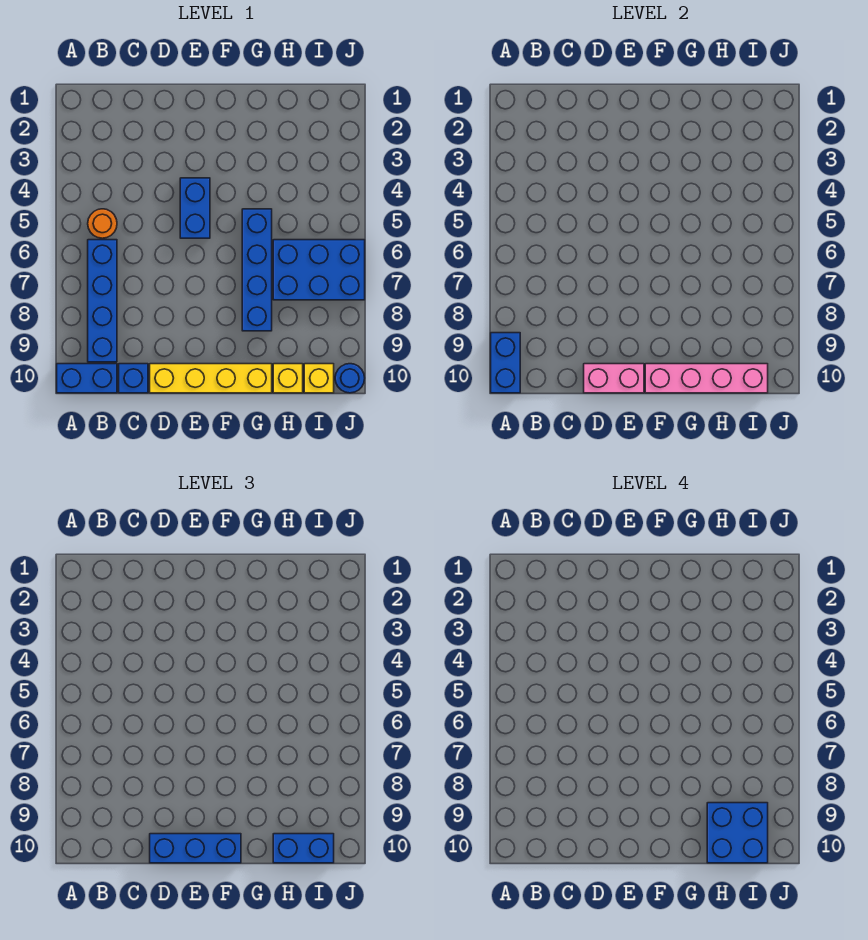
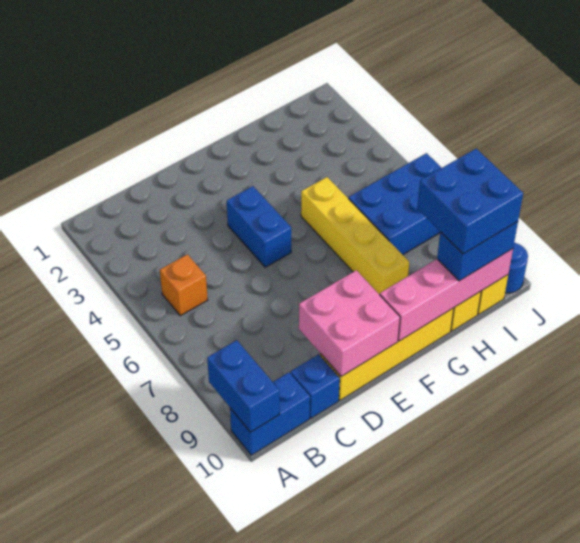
orange 1x1 round brick [88,209,117,238] -> orange 1x1 brick [160,254,208,316]
blue 1x4 brick [88,240,117,362] -> none
pink 1x2 brick [584,364,644,393] -> pink 2x2 brick [299,270,400,377]
blue 1x3 brick [150,834,241,863] -> none
blue 1x4 brick [242,209,272,331] -> yellow 1x4 brick [301,177,409,295]

